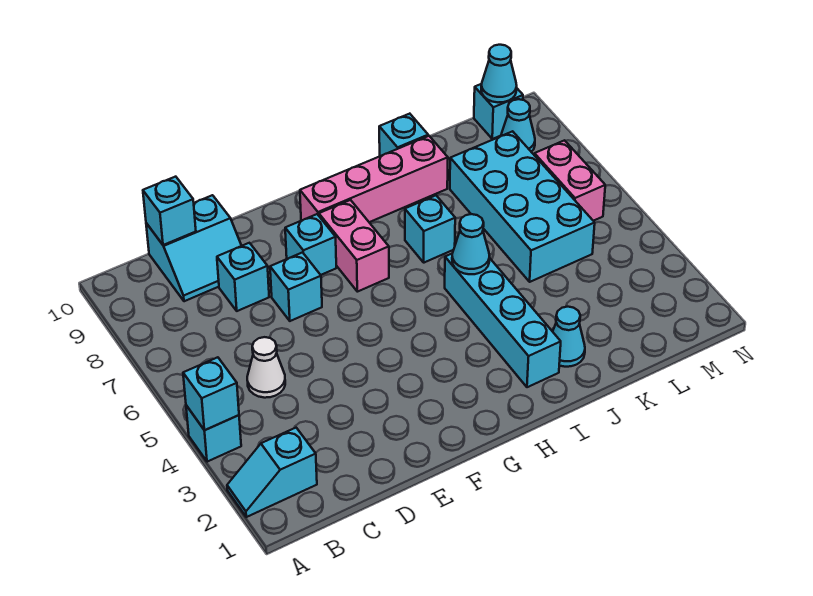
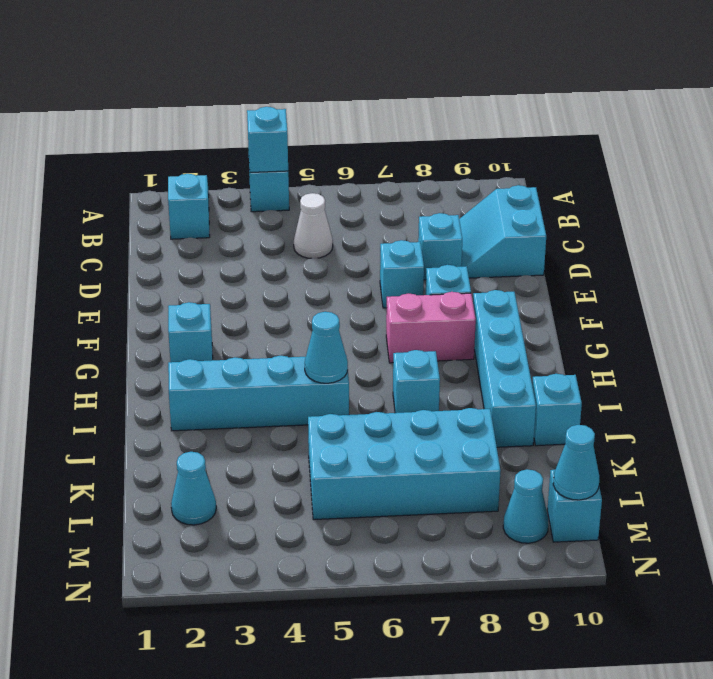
cyan 1x1 brick [143,177,196,245] -> cyan 1x1 brick moved to [168,302,213,362]
pink 1x4 brick [300,136,448,222] -> cyan 1x4 brick [473,290,536,447]
cyan 1x1 cone [553,307,585,367] -> cyan 1x1 cone moved to [171,452,216,525]
pink 1x2 brick [534,140,605,221] -> none

